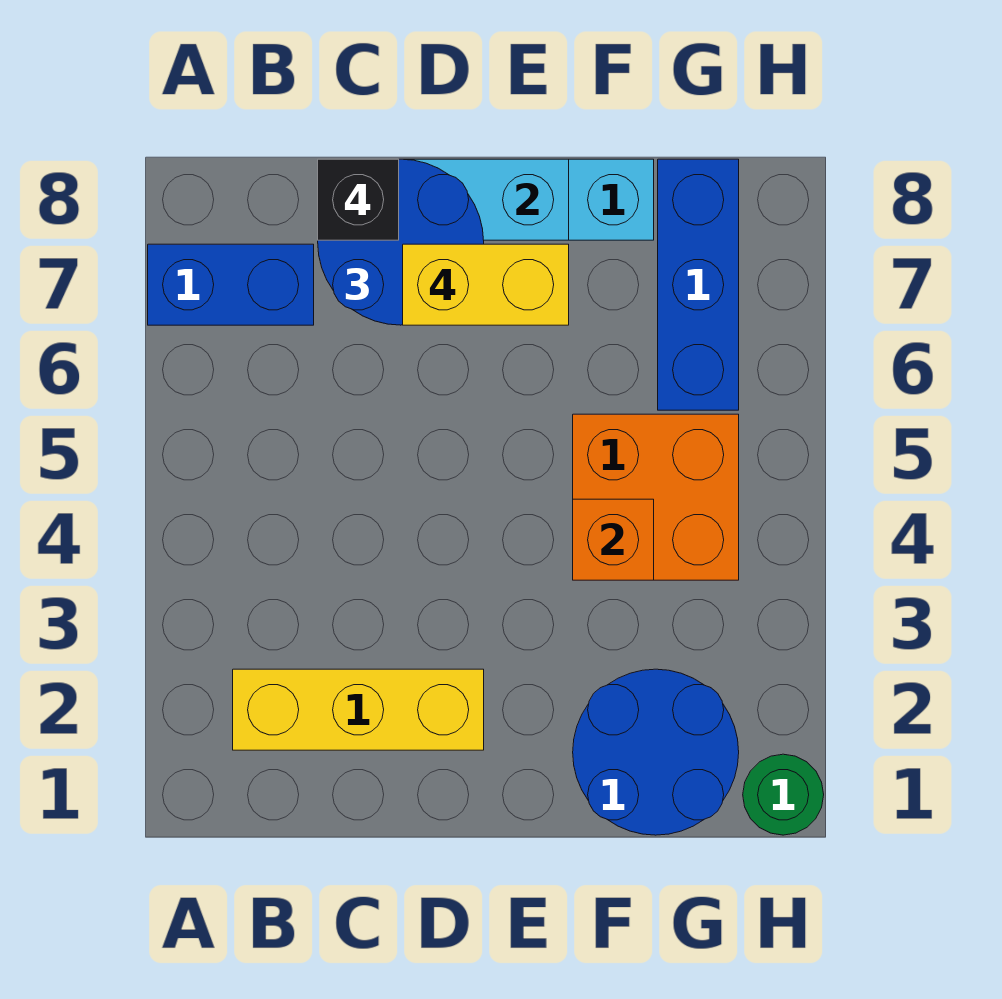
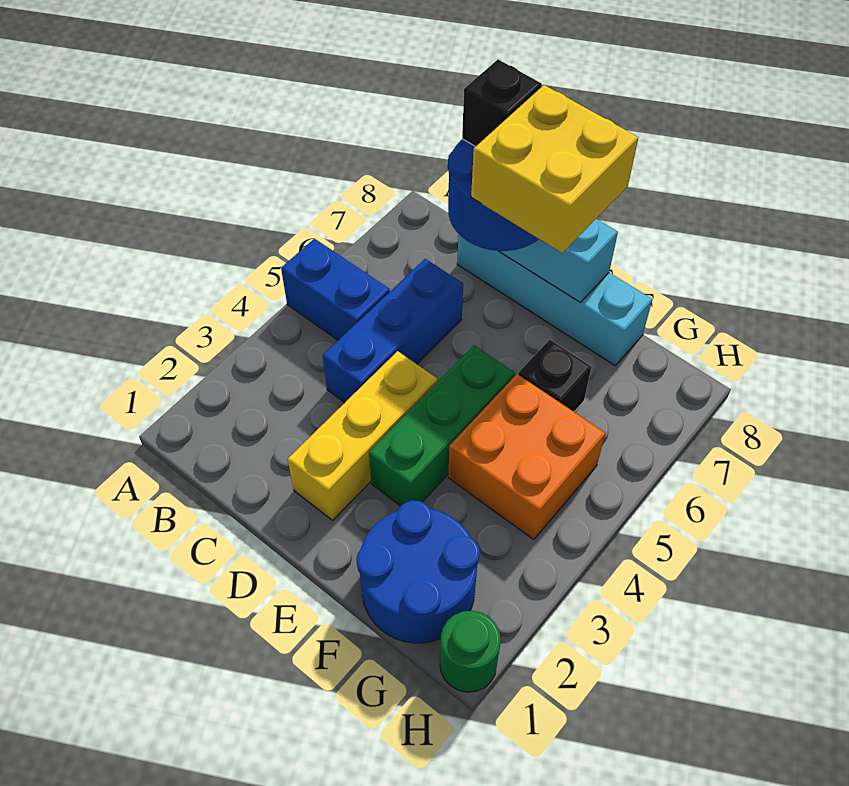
blue 1x2 brick [148,244,314,325] -> blue 1x2 brick moved to [281,239,390,340]
yellow 1x3 brick [233,669,484,750] -> yellow 1x3 brick turned to [288,351,438,520]
yellow 1x2 brick [403,244,569,325] -> yellow 2x2 brick [471,85,638,253]
none -> green 1x3 brick [369,345,515,506]
orange 1x1 brick [573,499,654,580] -> none
none -> black 1x1 brick [518,339,592,412]
blue 1x3 brick [658,159,739,410] -> blue 1x3 brick moved to [323,259,463,403]

